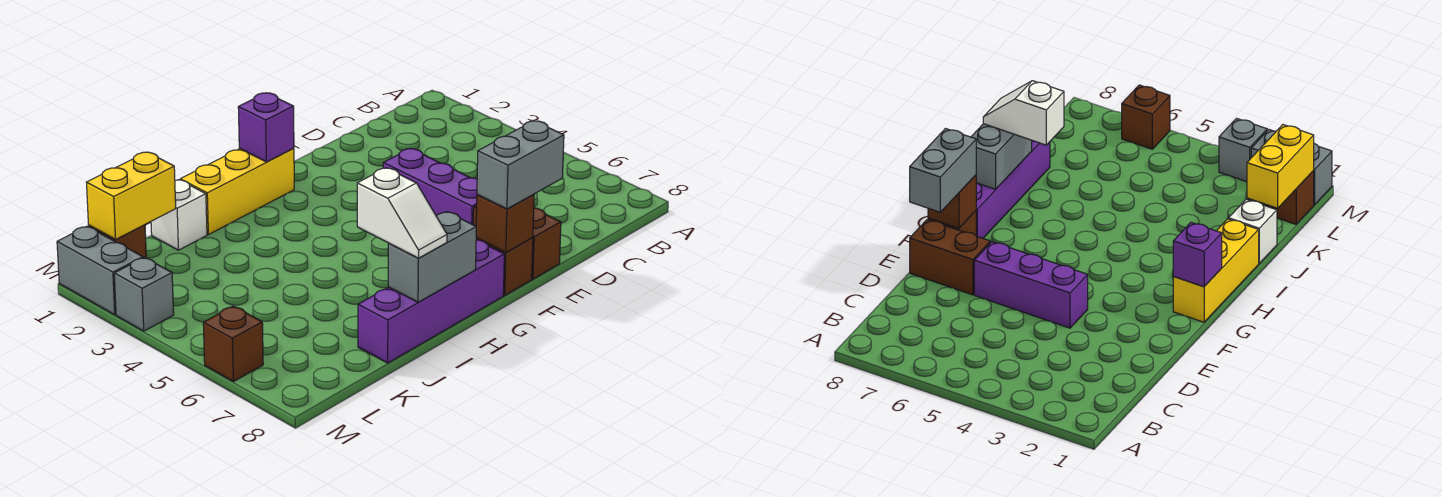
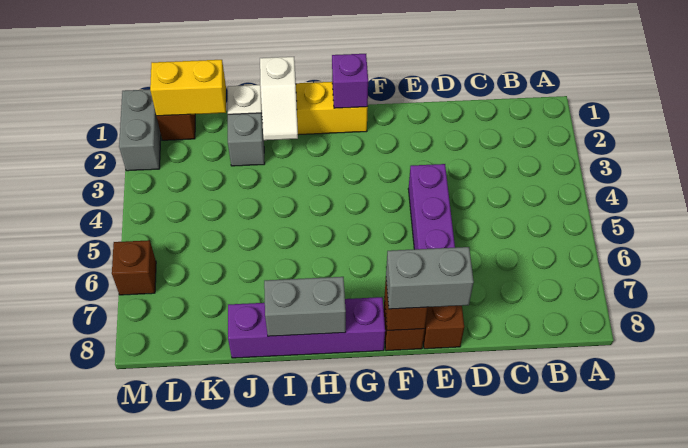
white 1x2 slope [357,168,447,258] -> white 1x2 slope moved to [260,57,298,140]
grey 1x1 brick [114,257,174,331] -> grey 1x1 brick moved to [228,113,265,166]

